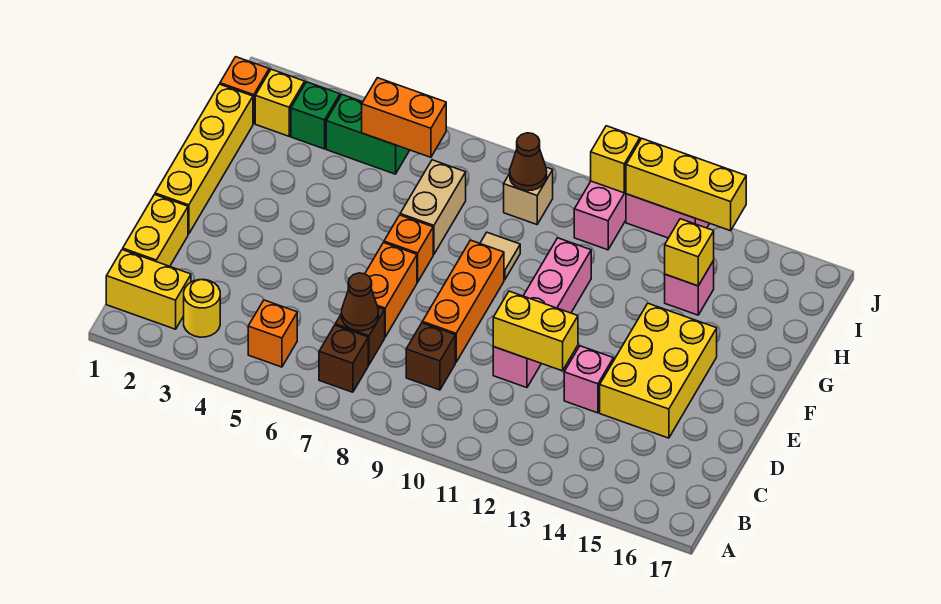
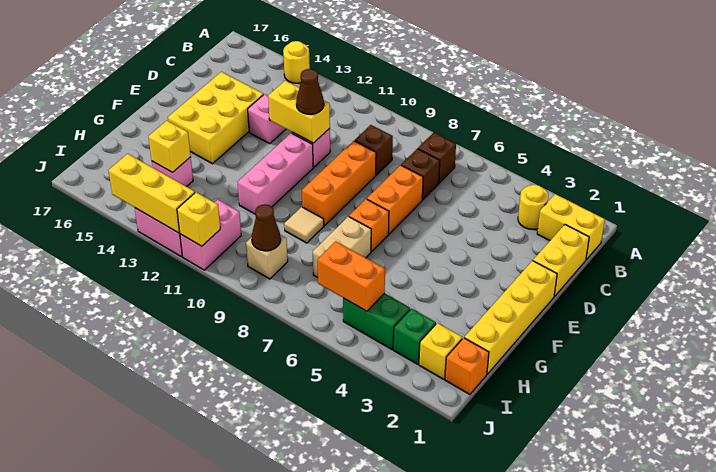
none -> yellow 1x1 round brick [283,41,310,83]
orange 1x1 brick [248,300,297,367] -> none
brown 1x1 cone [342,273,378,331] -> brown 1x1 cone moved to [296,69,324,114]

